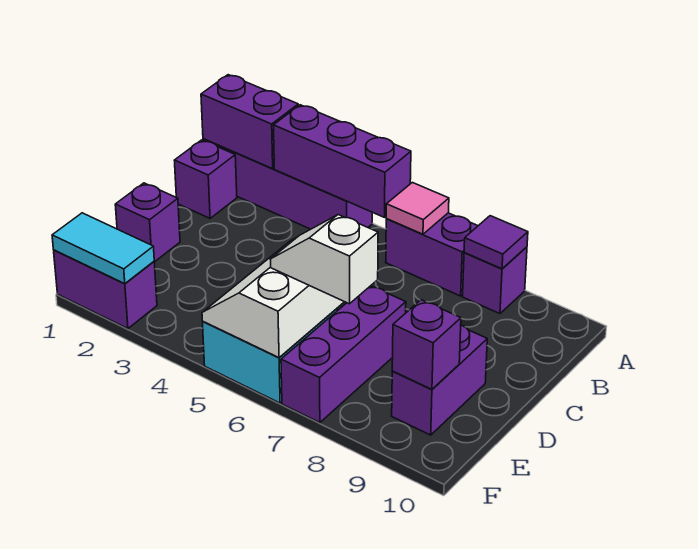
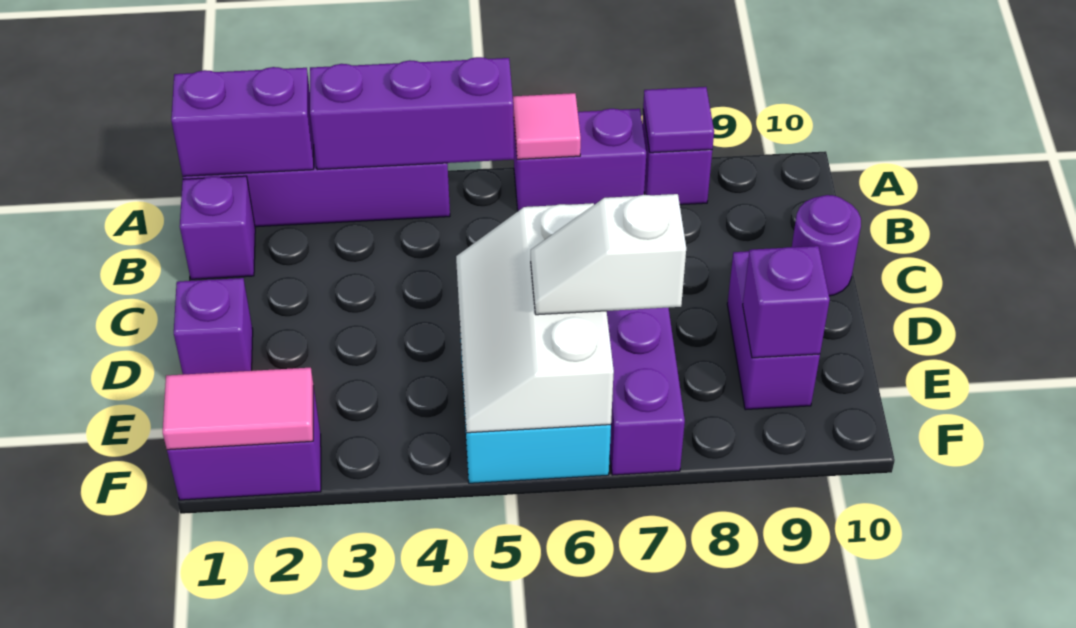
none -> purple 1x1 round brick [792,195,861,296]
cyan 1x2 tile [52,213,154,284] -> pink 1x2 tile [163,368,313,450]

